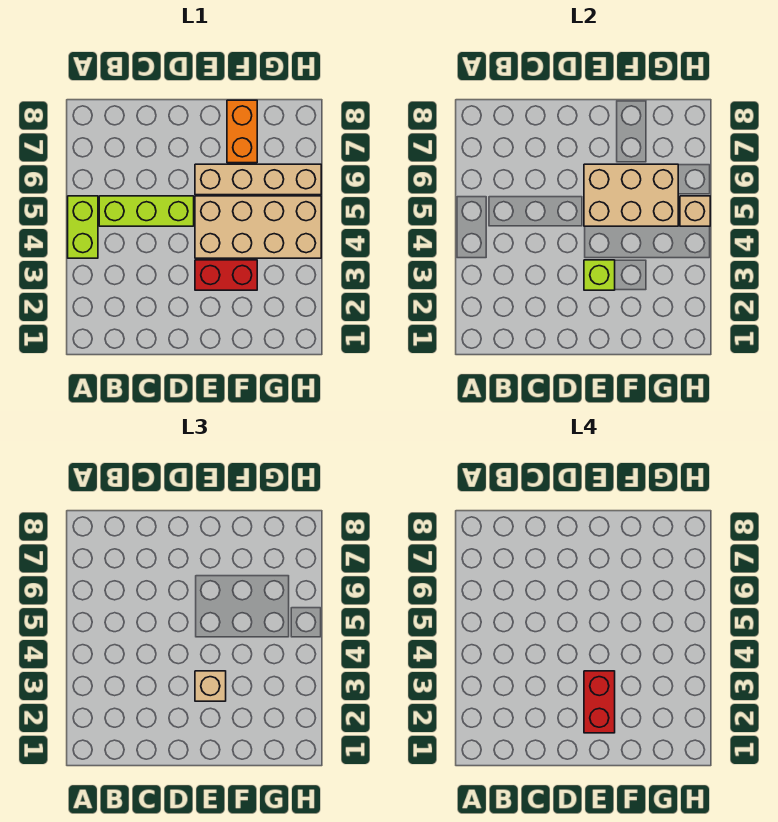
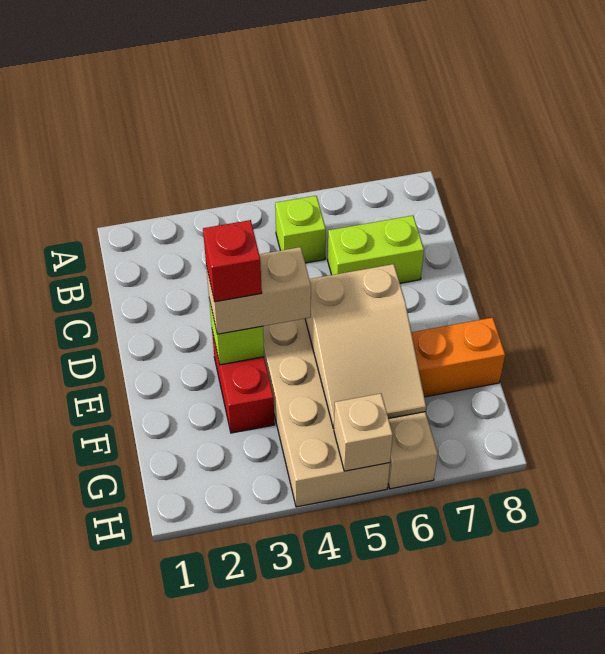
lime 1x2 brick [68,196,98,258] -> lime 1x2 brick moved to [328,216,424,283]
lime 1x3 brick [99,196,194,226] -> lime 1x1 brick [275,196,326,263]
red 1x2 brick [584,671,615,733] -> red 1x1 brick [203,220,262,302]
tan 1x1 brick [195,671,226,701] -> tan 1x2 brick [206,247,311,334]
tan 2x3 brick [584,164,678,226] -> tan 2x3 slope [305,264,426,429]

